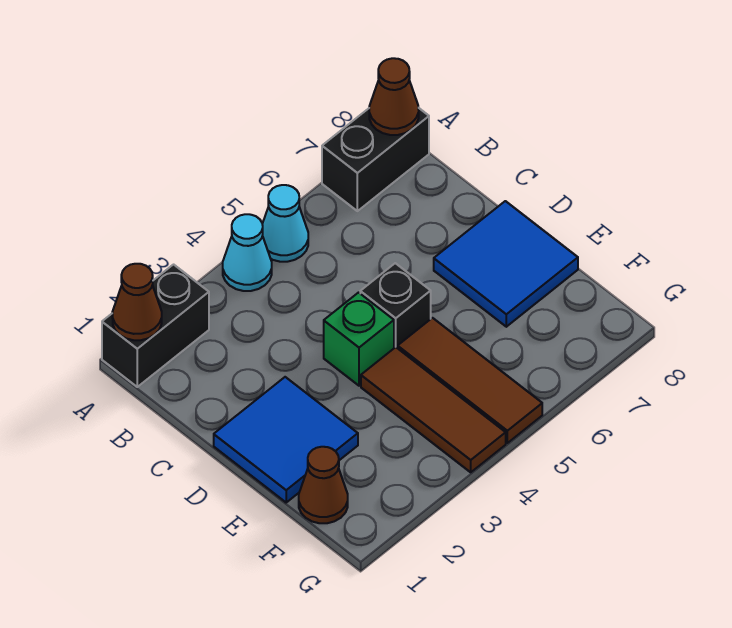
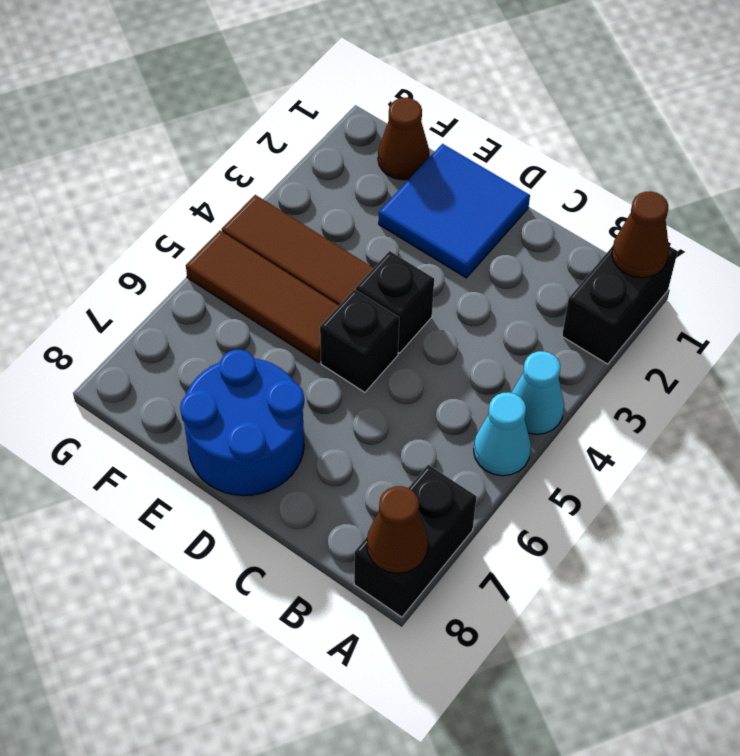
green 1x1 brick [324,293,394,386] -> black 1x1 brick [356,251,434,353]
blue 2x2 tile [434,201,578,327] -> blue 2x2 round brick [180,350,304,496]

